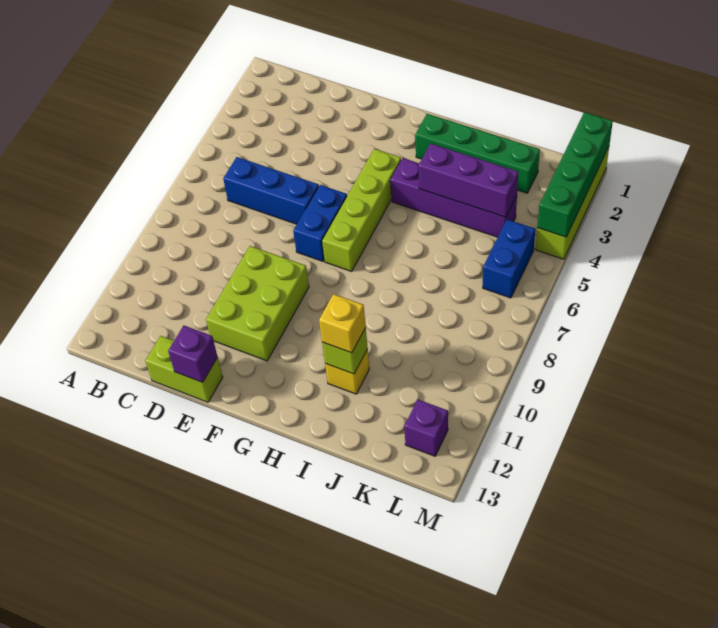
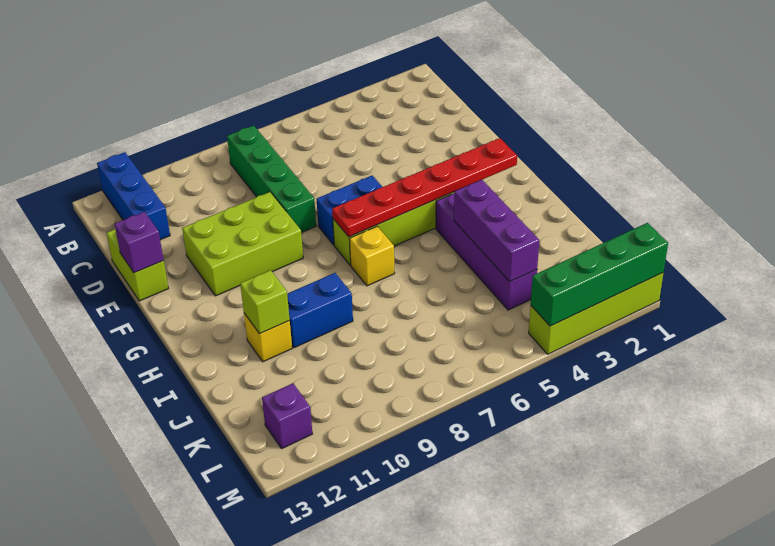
blue 1x3 brick [223,157,319,224] -> blue 1x3 brick moved to [97,152,170,240]
none -> red 1x6 plate [332,138,517,237]
green 1x4 brick [415,114,540,193] -> green 1x4 brick moved to [227,125,316,233]
yellow 1x1 brick [319,294,366,353] -> yellow 1x1 brick moved to [350,226,395,286]
blue 1x2 brick [483,219,535,298] -> blue 1x2 brick moved to [287,273,353,348]

